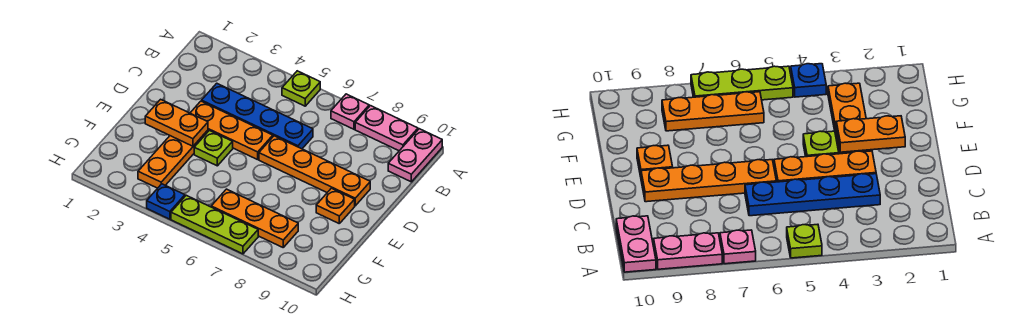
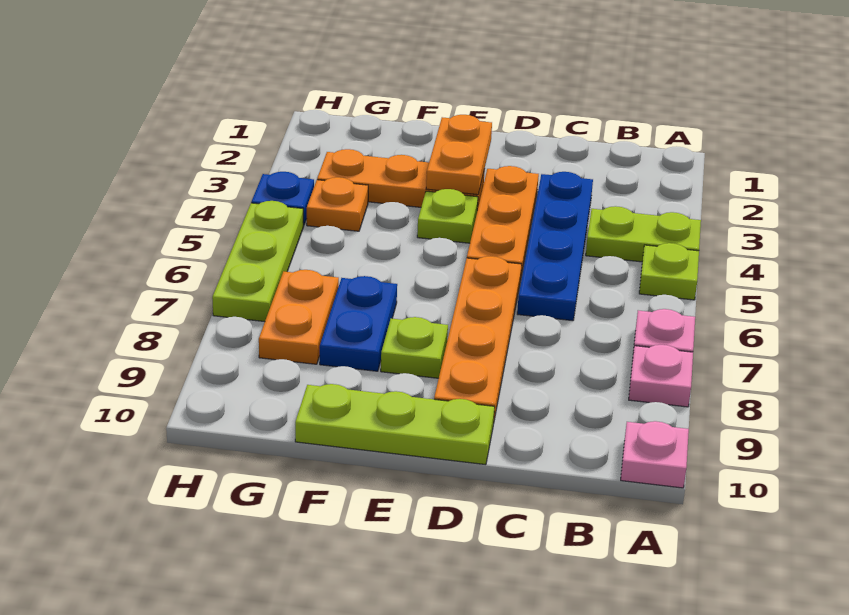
none -> lime 1x2 plate [586,206,701,262]
pink 1x2 plate [355,106,418,151] -> pink 1x1 plate [629,345,693,407]
pink 1x2 plate [388,129,442,182] -> pink 1x1 plate [621,421,689,488]
none -> lime 1x3 plate [295,384,495,465]
none -> lime 1x1 plate [381,317,448,378]
orange 1x1 plate [316,188,355,223] -> orange 1x1 plate moved to [307,177,368,231]
none -> blue 1x2 plate [320,276,397,371]
orange 1x3 plate [211,189,298,247] -> orange 1x2 plate [259,270,339,364]

